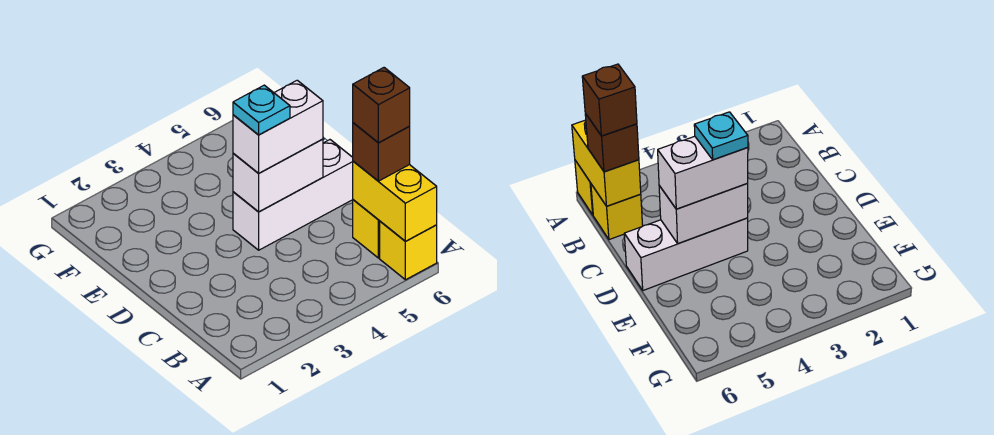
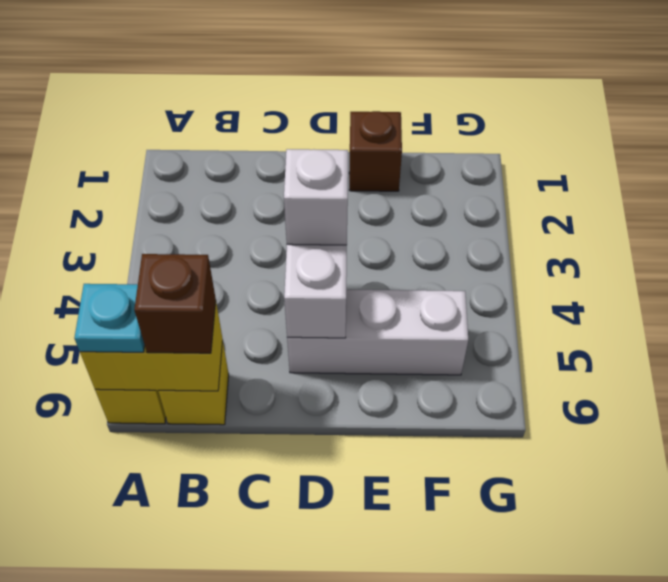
brown 1x1 brick [353,68,410,143] -> brown 1x1 brick moved to [349,111,402,191]
white 1x3 brick [233,140,353,250] -> white 1x3 brick turned to [287,290,468,375]
white 1x2 brick [233,80,323,173] -> white 1x1 brick [284,149,348,245]
cyan 1x1 plate [233,85,290,135] -> cyan 1x1 plate moved to [74,284,145,352]

